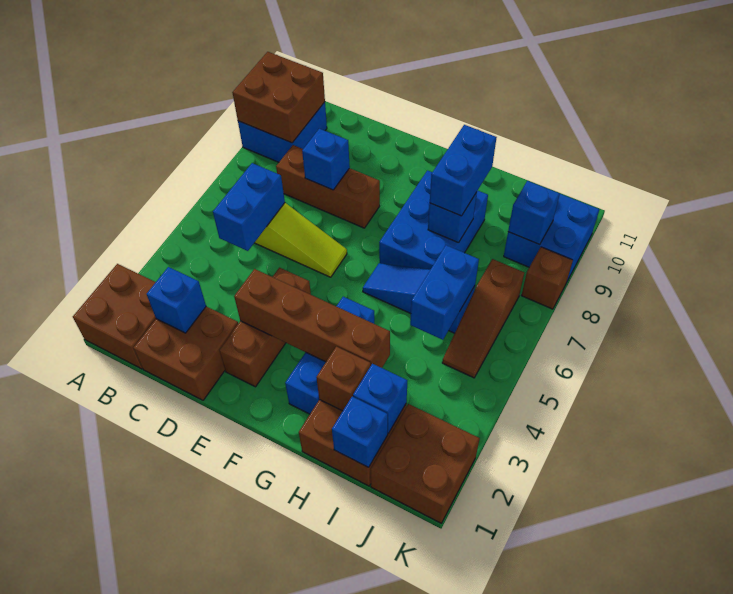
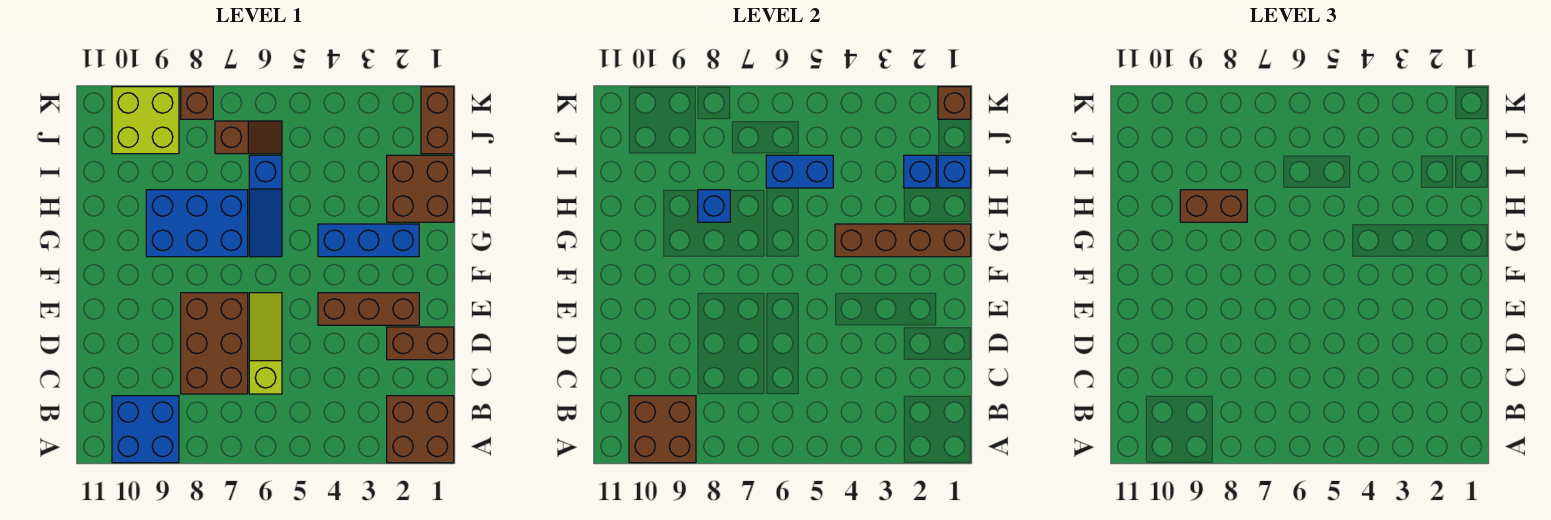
brown 2x2 brick [134,307,238,400] -> brown 1x2 brick [387,327,454,360]
blue 1x1 brick [147,267,206,333] -> none
blue 1x2 brick [213,163,285,251] -> none
brown 1x3 brick [276,145,380,228] -> brown 2x3 brick [181,293,248,394]
blue 1x1 brick [302,129,350,190] -> none
brown 1x4 brick [234,269,390,368] -> brown 1x4 brick turned to [835,224,971,257]
brown 1x1 brick [316,347,371,411] -> brown 1x1 brick moved to [938,87,971,119]
blue 1x2 brick [430,125,497,216] -> brown 1x2 brick [1180,190,1247,222]
brown 2x2 brick [370,404,480,523] -> brown 1x2 brick [421,87,454,154]
brown 1x3 slope [442,259,524,378] -> brown 1x2 slope [215,121,282,154]
blue 2x2 brick [504,194,599,281] -> lime 2x2 brick [112,87,179,154]
blue 1x1 brick [508,181,560,244] -> none

